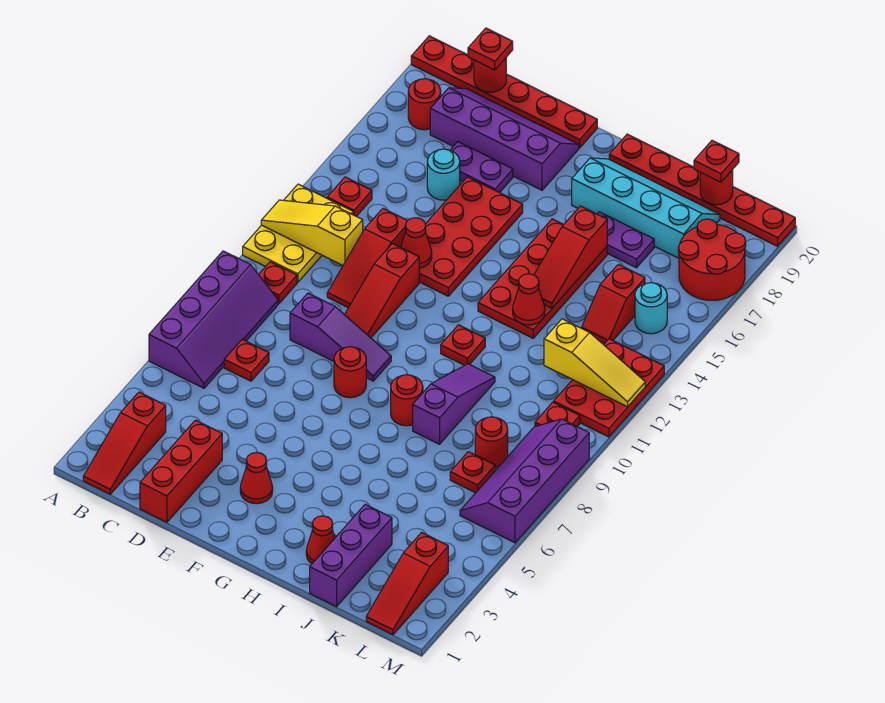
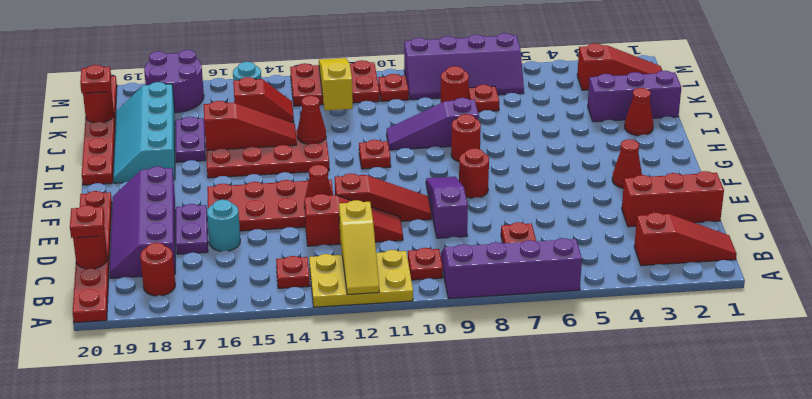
red 2x2 round brick [678,219,746,300] -> purple 2x2 round brick [144,50,204,113]

